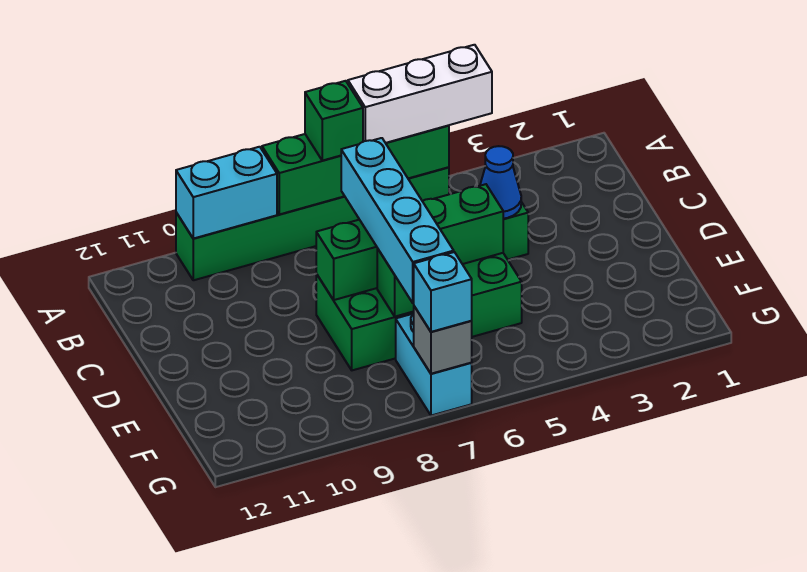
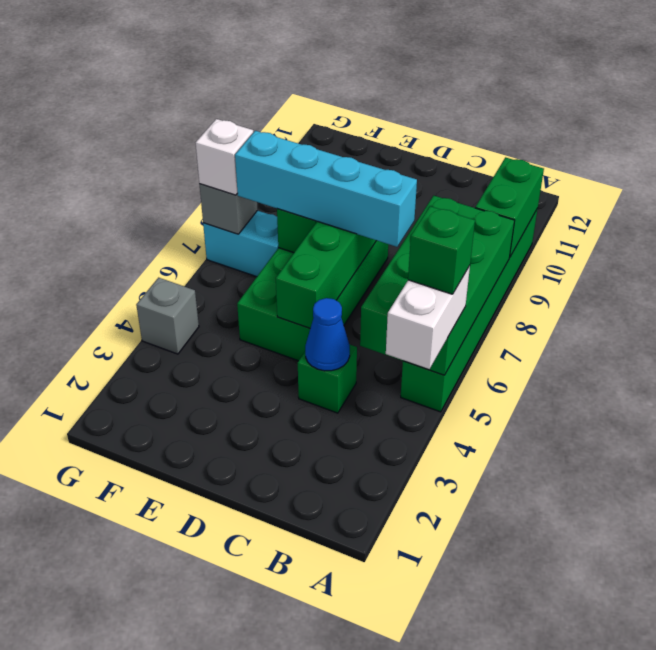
white 1x3 brick [348,45,492,143] -> white 1x2 brick [386,266,470,369]
green 1x4 brick [262,125,449,214] -> green 2x4 brick [360,196,515,375]
green 1x1 brick [305,81,363,161] -> green 1x1 brick moved to [408,206,475,294]
cyan 1x2 brick [176,147,277,239] -> green 1x2 brick [475,157,544,258]
none -> grey 1x1 brick [136,278,199,354]
cyan 1x1 brick [414,252,472,332] -> white 1x1 brick [196,119,253,195]

